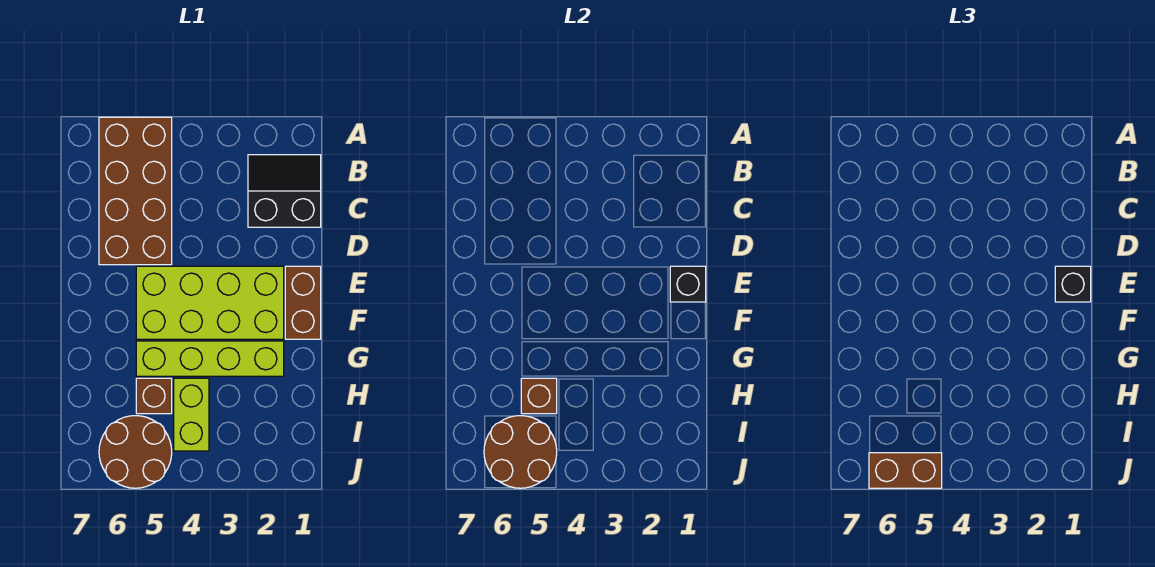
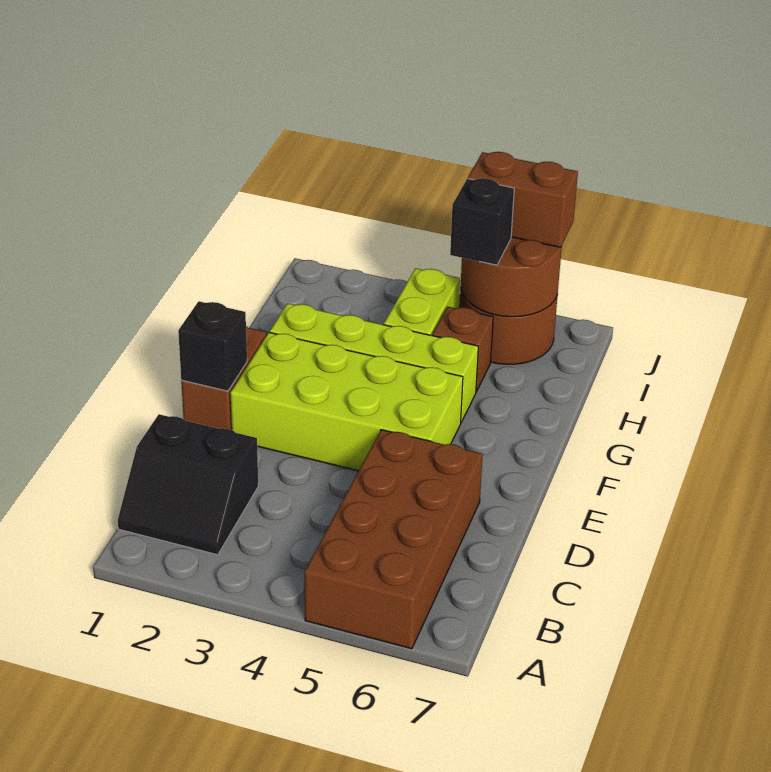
black 1x1 brick [1055,266,1091,302] -> black 1x1 brick moved to [450,178,514,265]
brown 1x1 brick [521,378,557,414] -> none

